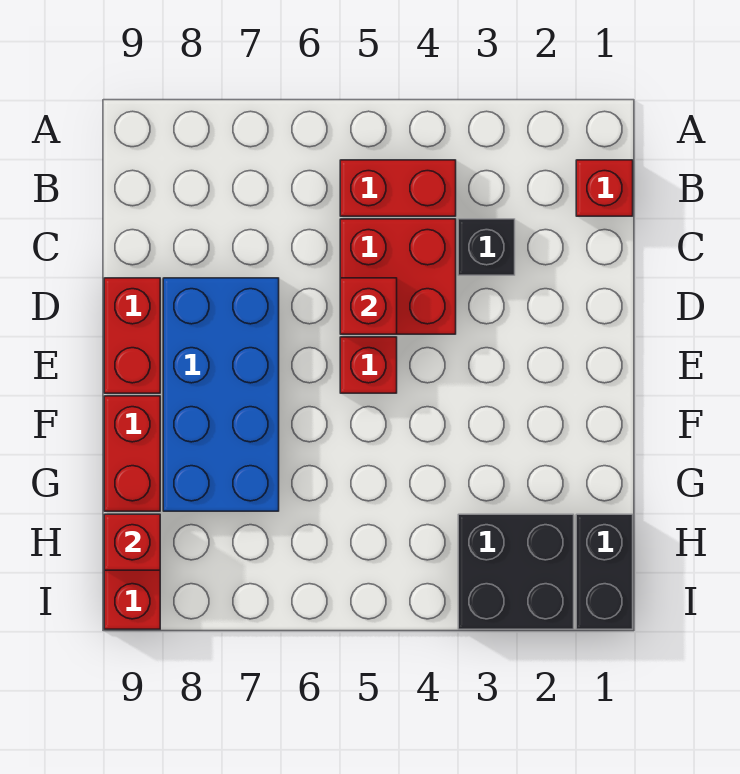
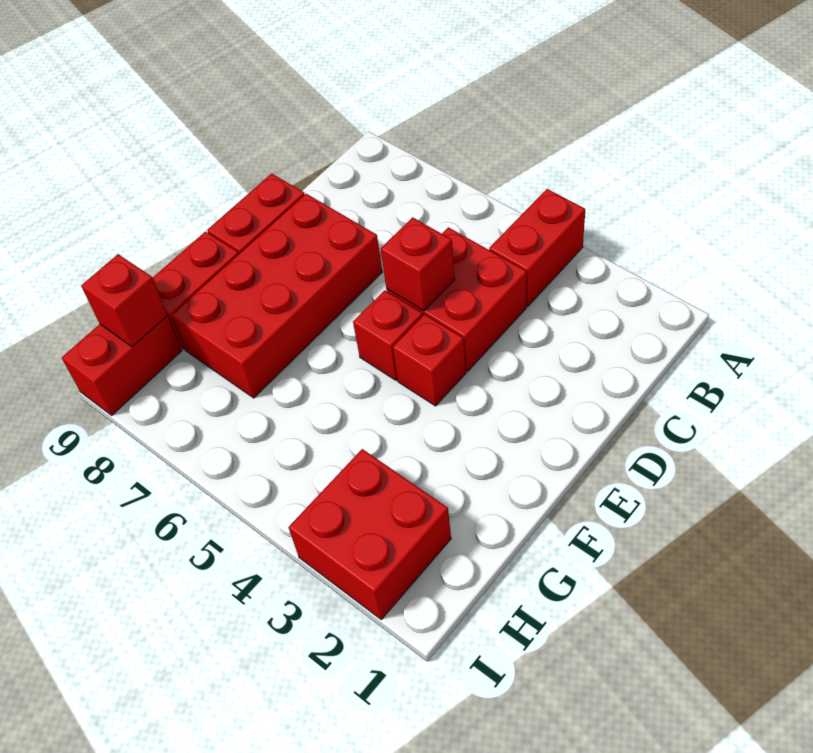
red 1x1 brick [576,160,633,216] -> red 1x1 brick moved to [393,314,466,406]
red 1x2 brick [340,160,456,216] -> red 1x2 brick turned to [489,189,585,307]
black 1x1 brick [458,219,515,275] -> none
blue 2x4 brick [163,278,279,511] -> red 2x4 brick [171,194,382,398]
black 1x2 brick [576,514,633,629] -> none
black 2x2 brick [458,514,574,629] -> red 2x2 brick [289,449,451,619]

